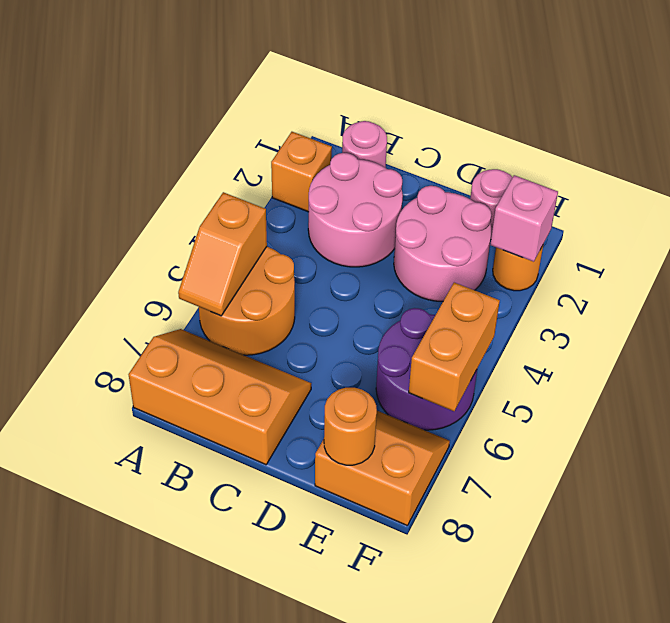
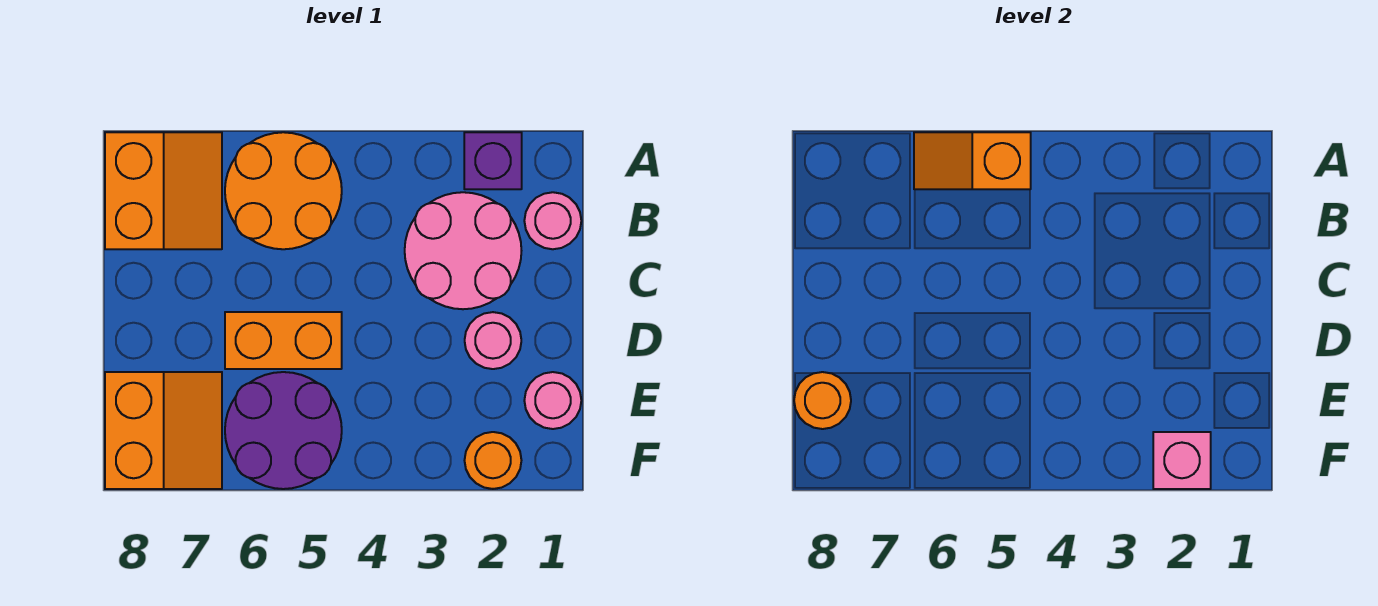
orange 1x1 brick [271,132,332,212] -> purple 1x1 brick [464,132,522,189]
orange 2x3 slope [128,329,311,465] -> orange 2x2 slope [105,132,222,249]
pink 2x2 round brick [394,186,491,302] -> pink 1x1 round brick [465,312,521,369]
orange 1x2 brick [409,283,500,411] -> orange 1x2 brick moved to [225,312,342,369]

